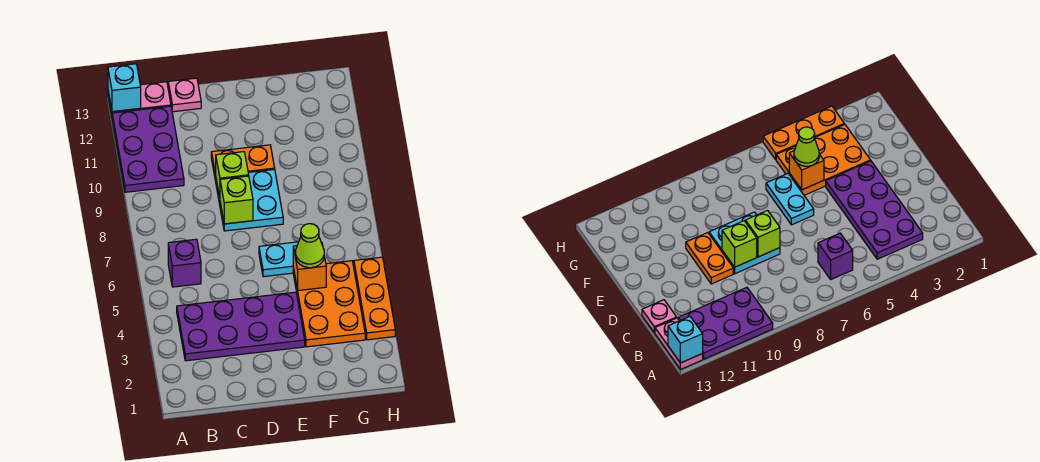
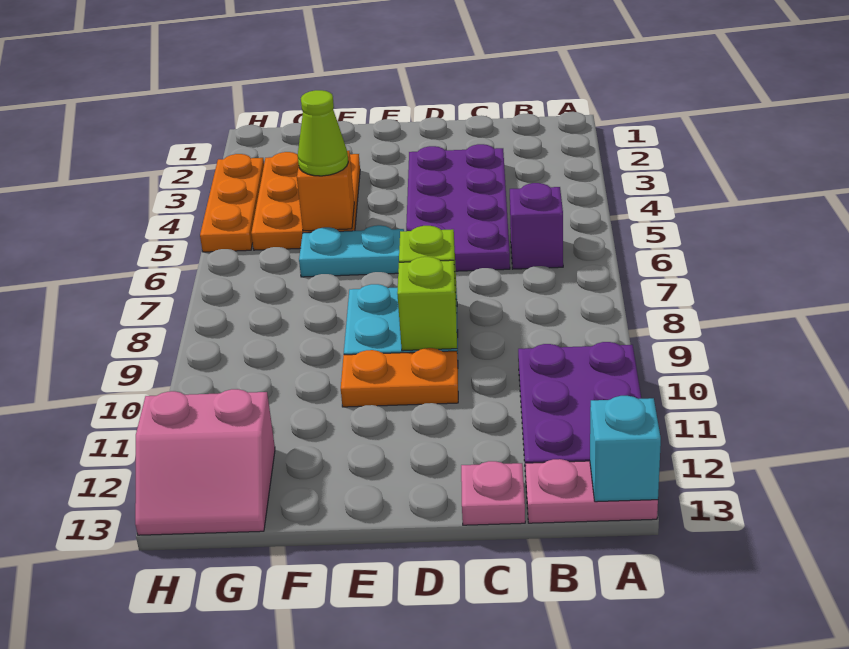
purple 2x4 plate [177,292,305,361] -> purple 2x4 plate turned to [406,144,510,271]
none -> pink 2x2 slope [135,389,275,535]

